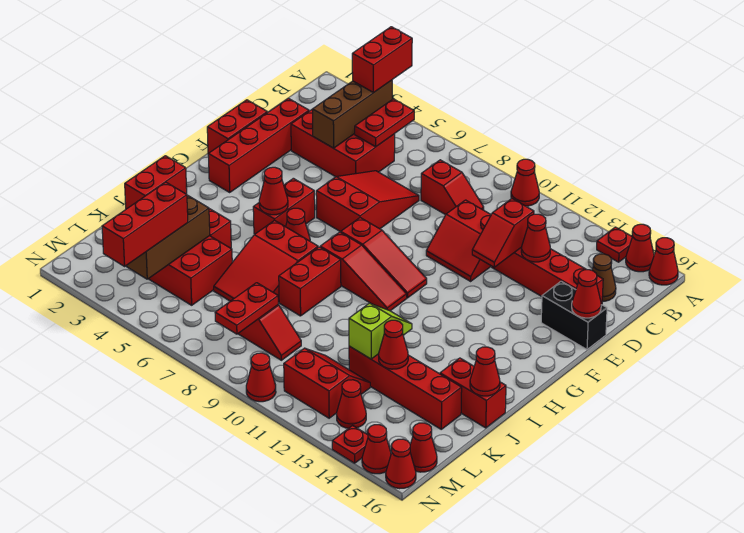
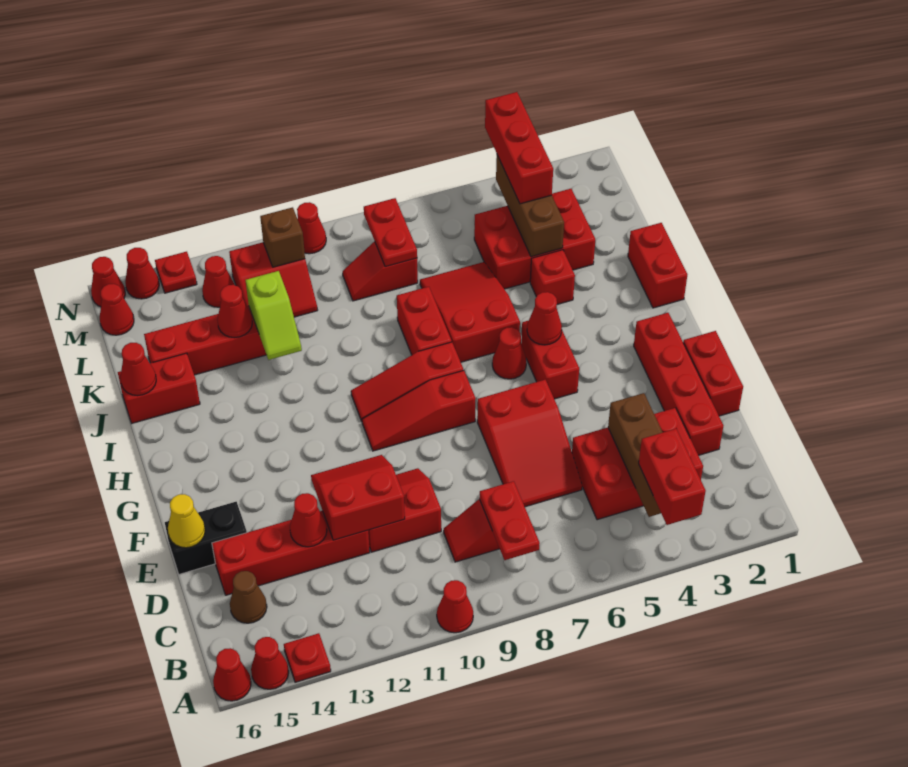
red 1x2 plate [355,99,414,147] -> red 1x2 plate moved to [479,481,540,560]
red 1x2 slope [472,199,534,267] -> red 2x2 slope [311,455,405,540]
red 1x1 cone [572,270,601,318] -> yellow 1x1 cone [168,494,205,548]
none -> brown 1x1 brick [260,207,305,267]

